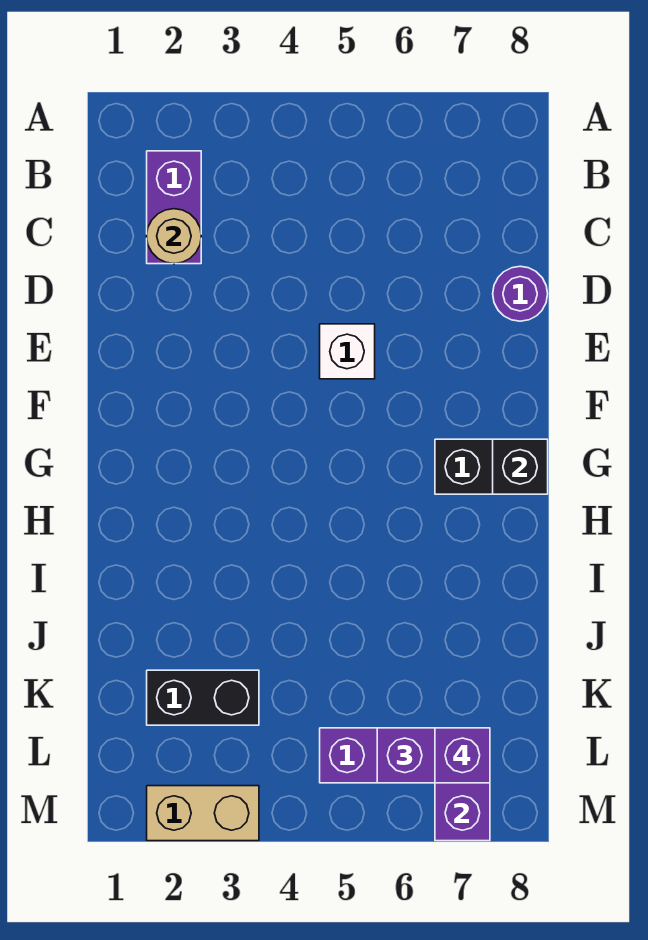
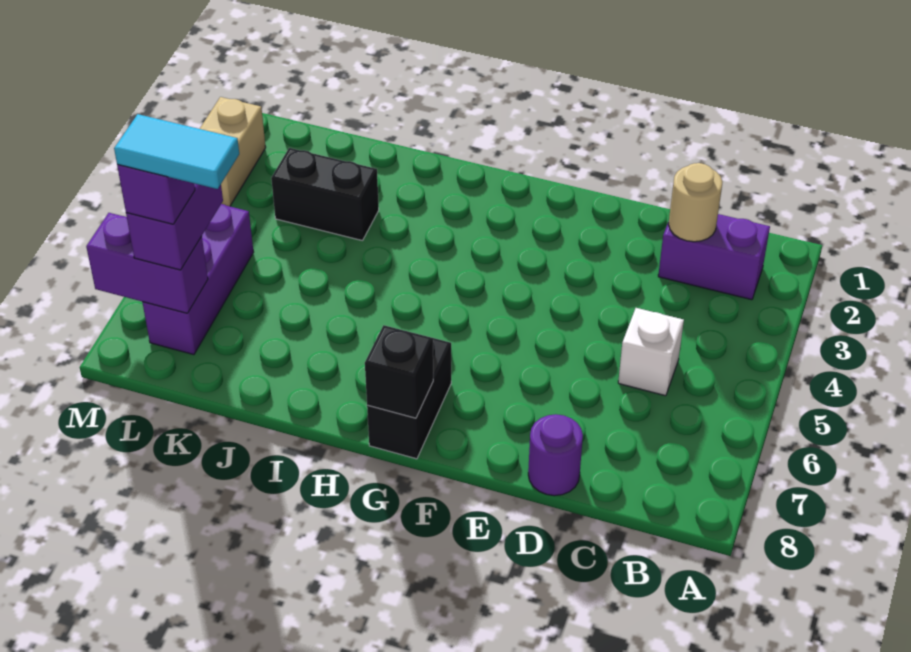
white 1x1 brick [320,324,375,379] -> white 1x1 brick moved to [618,308,684,396]
black 1x2 brick [147,670,259,725] -> black 1x2 brick turned to [271,148,379,241]
none -> cyan 1x2 tile [114,114,239,189]

